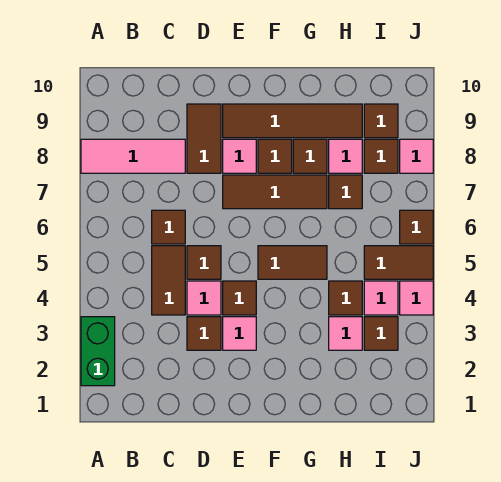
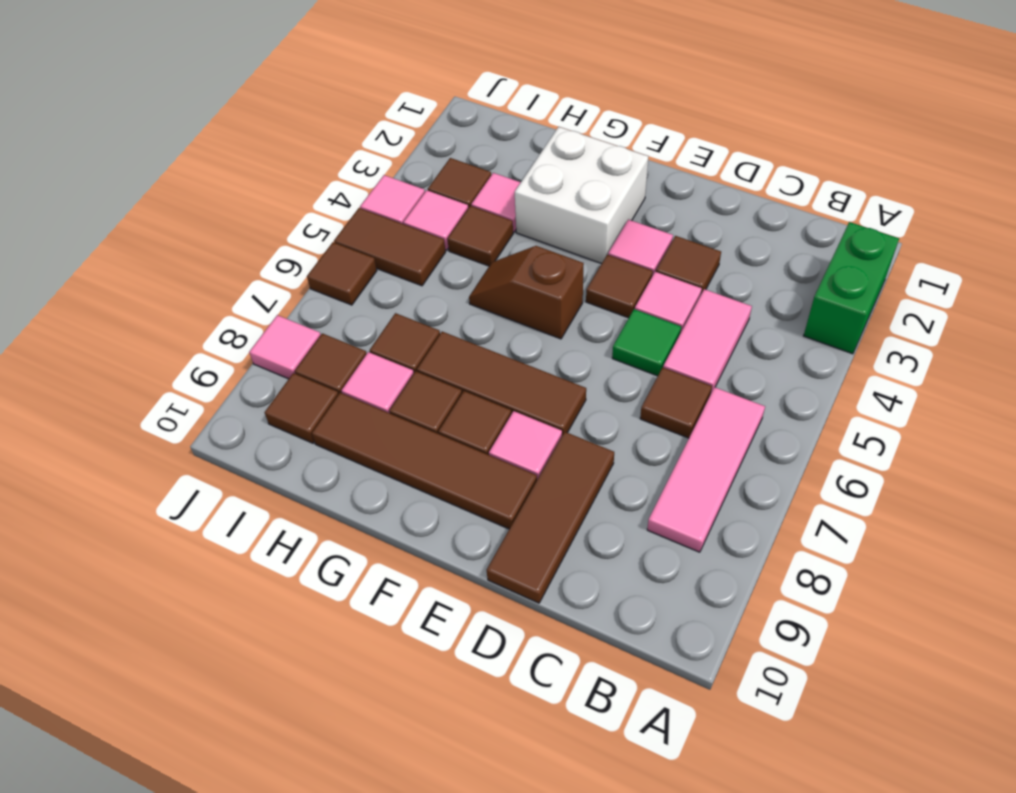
pink 1x3 tile [81,139,185,173] -> pink 1x3 tile turned to [647,387,765,552]
brown 1x2 tile [152,246,185,315] -> pink 1x2 tile [663,289,752,393]
brown 1x1 tile [187,246,221,279] -> green 1x1 tile [612,309,681,376]
brown 1x2 tile [187,104,221,173] -> brown 1x3 tile [487,432,614,603]
none -> white 2x2 brick [515,127,648,264]
brown 1x2 tile [258,246,327,279] -> brown 1x2 slope [469,246,584,339]

